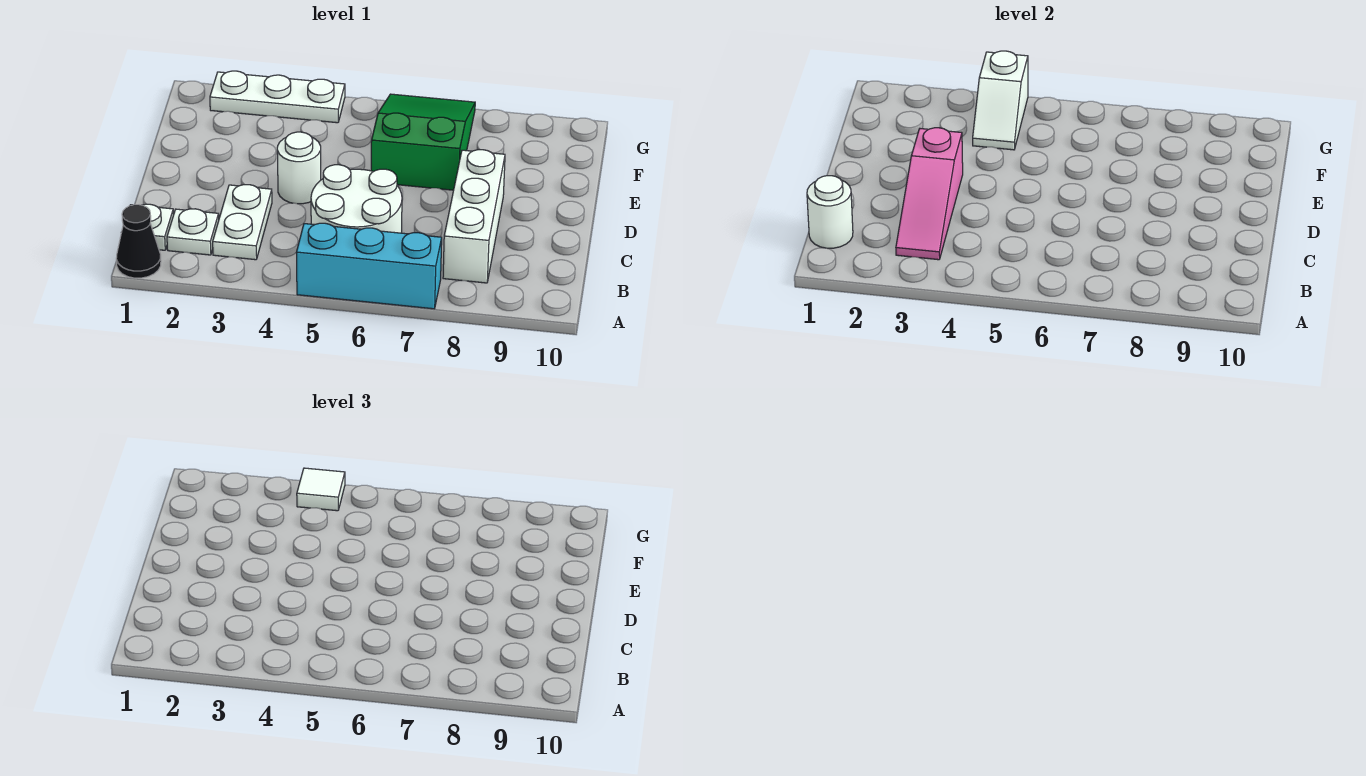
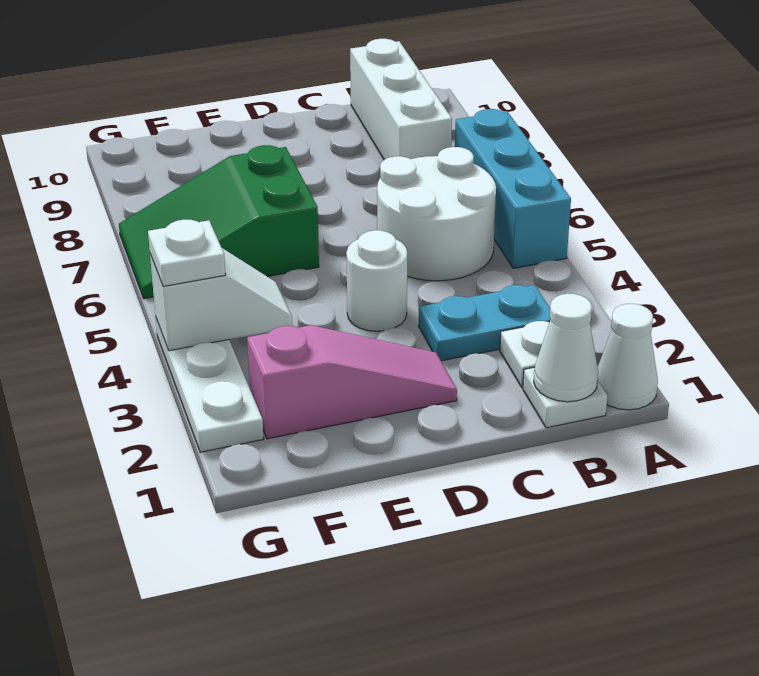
black 1x1 cone [116,205,161,278] -> white 1x1 cone [598,304,658,410]
white 1x1 round brick [807,176,853,248] -> white 1x1 cone [534,294,598,402]
white 1x2 plate [213,185,272,260] -> cyan 1x2 plate [419,285,550,361]
pink 1x3 slope [896,128,963,260] -> pink 1x3 slope moved to [247,325,457,439]
white 1x3 brick [443,150,505,283] -> white 1x3 brick turned to [350,39,452,160]
white 1x1 tile [297,468,345,511] -> white 1x1 plate [148,219,226,287]

